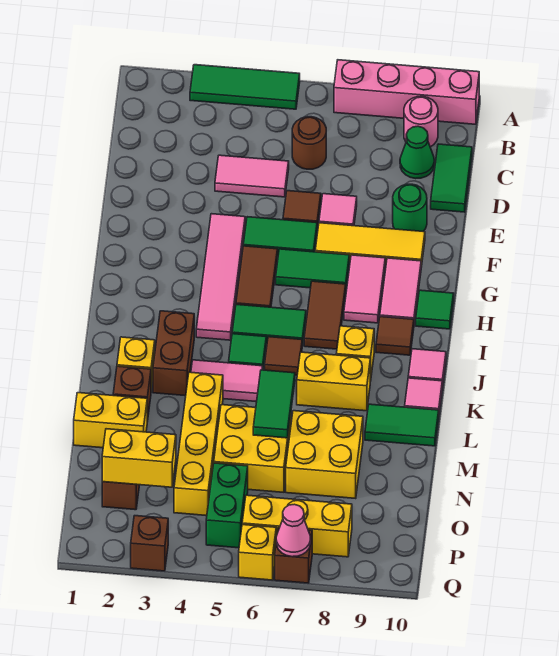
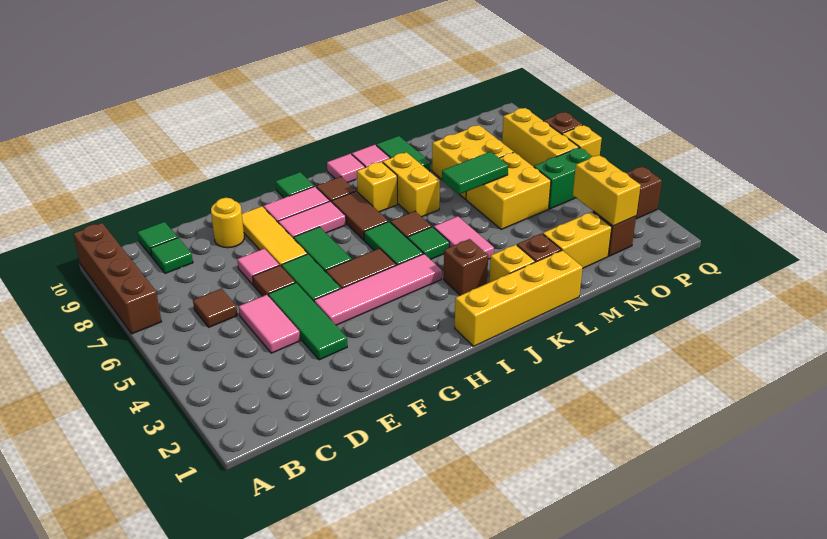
green 1x3 tile [190,65,300,109] -> green 1x3 tile moved to [268,283,347,360]
pink 1x4 brick [334,60,479,124] -> brown 1x4 brick [73,223,161,334]
pink 1x1 round brick [404,96,438,147] -> none
brown 1x1 round brick [292,117,326,169] -> brown 1x1 tile [193,289,237,327]
green 1x1 cone [400,126,434,179] -> green 1x1 tile [151,238,193,273]
green 1x2 tile [431,144,472,212] -> green 1x1 tile [137,222,178,257]
green 1x1 round brick [393,184,427,231] -> yellow 1x1 round brick [211,198,244,248]
brown 1x2 tile [304,281,346,349] -> brown 1x2 tile turned to [332,191,388,240]
brown 1x2 brick [153,311,194,396] -> brown 1x1 brick [444,239,488,295]
yellow 1x4 brick [174,372,223,516] -> yellow 1x4 brick moved to [455,250,583,346]
yellow 1x2 brick [74,393,147,448] -> yellow 1x2 brick turned to [543,212,612,269]
pink 1x1 cone [276,504,311,557] -> none

